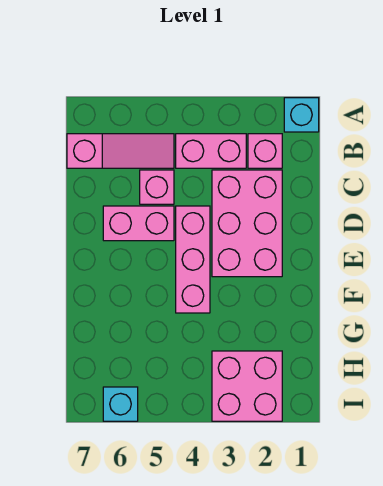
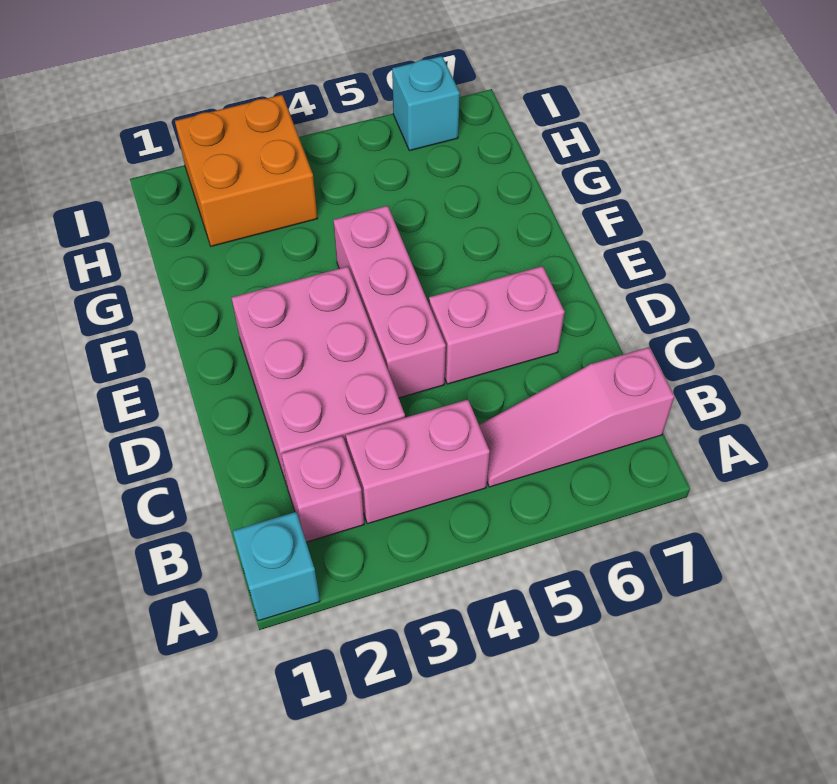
pink 1x1 brick [140,170,174,204] -> none
pink 2x2 brick [212,351,282,421] -> orange 2x2 brick [175,95,318,246]

